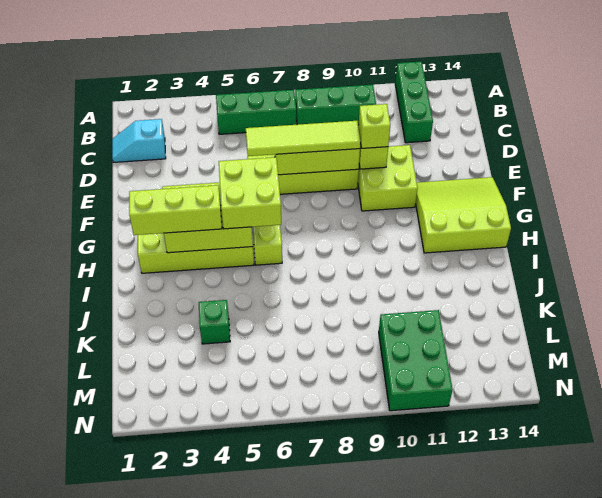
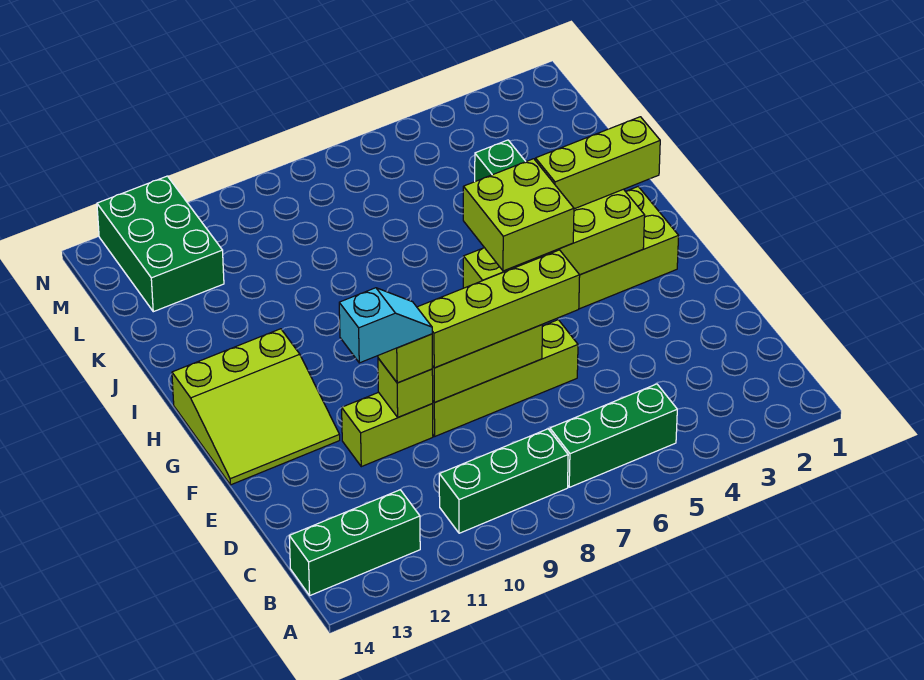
green 1x3 brick [395,61,433,143] -> green 1x3 brick turned to [289,490,420,595]
cyan 1x2 slope [112,119,166,162] -> cyan 1x2 slope moved to [339,288,432,363]
lime 1x4 tile [246,121,360,156] -> lime 1x4 brick [417,250,580,368]
lime 2x2 brick [358,145,418,211] -> lime 1x2 brick [342,392,433,467]
green 2x3 brick [379,310,453,411] -> green 2x3 brick moved to [97,176,224,312]

